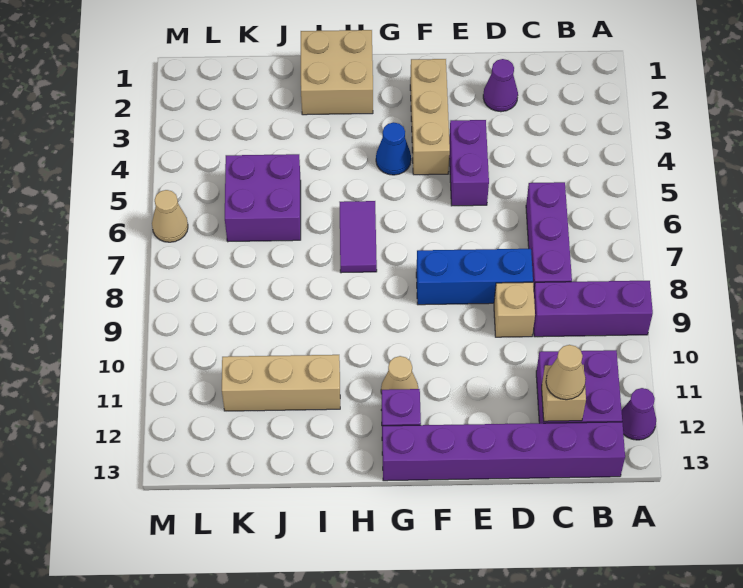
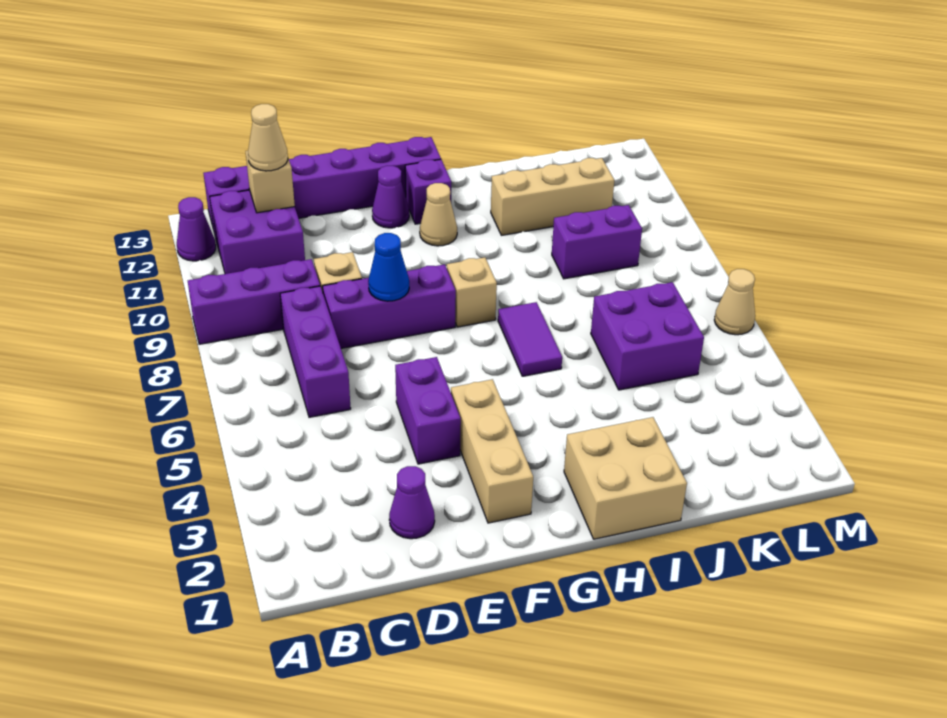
blue 1x3 brick [416,249,533,305] -> purple 1x3 brick [323,264,456,348]
none -> purple 1x1 cone [372,166,409,228]
blue 1x1 cone [376,122,411,175] -> blue 1x1 cone moved to [368,233,409,301]
none -> tan 1x1 brick [447,257,497,327]
none -> purple 1x2 brick [552,205,642,279]

